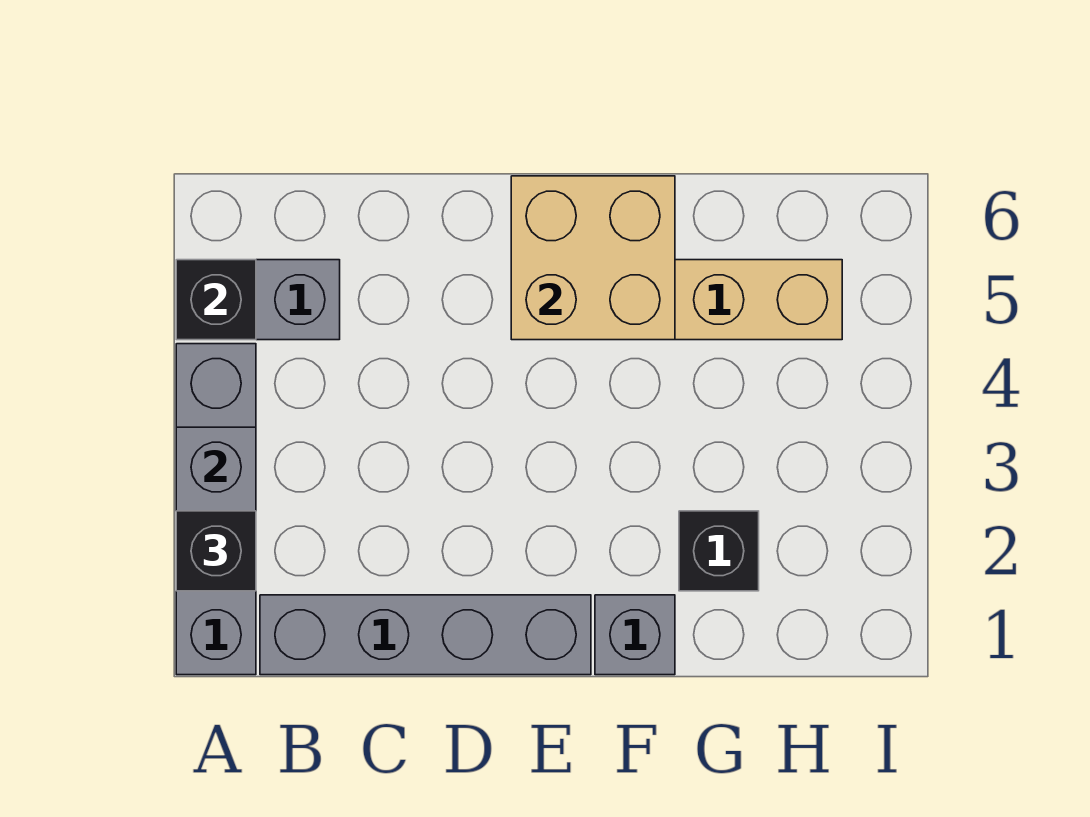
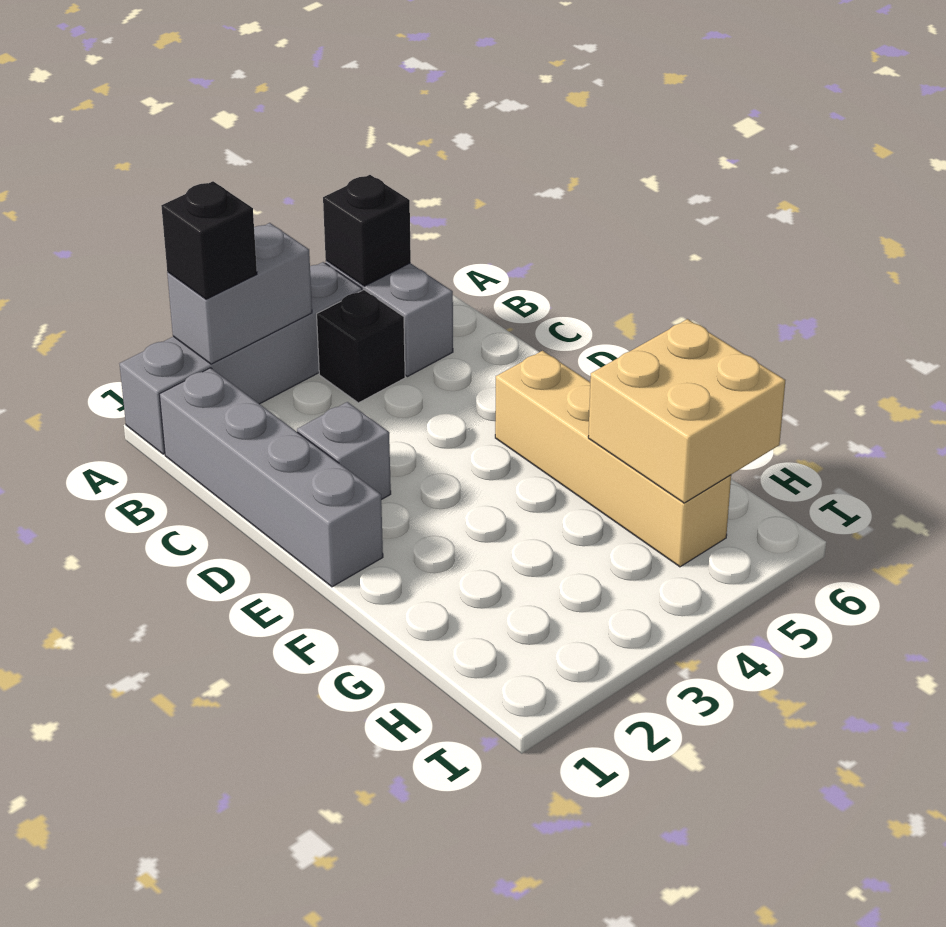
tan 2x2 brick [511,176,675,340] -> tan 2x2 brick moved to [588,319,786,503]
grey 1x1 brick [595,595,675,675] -> grey 1x1 brick moved to [297,402,391,500]
black 1x1 brick [679,511,759,591] -> black 1x1 brick moved to [317,290,405,403]

